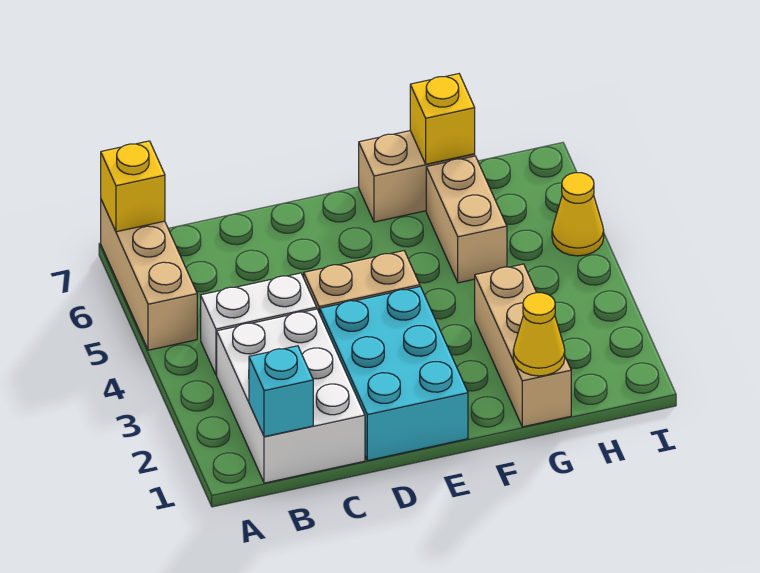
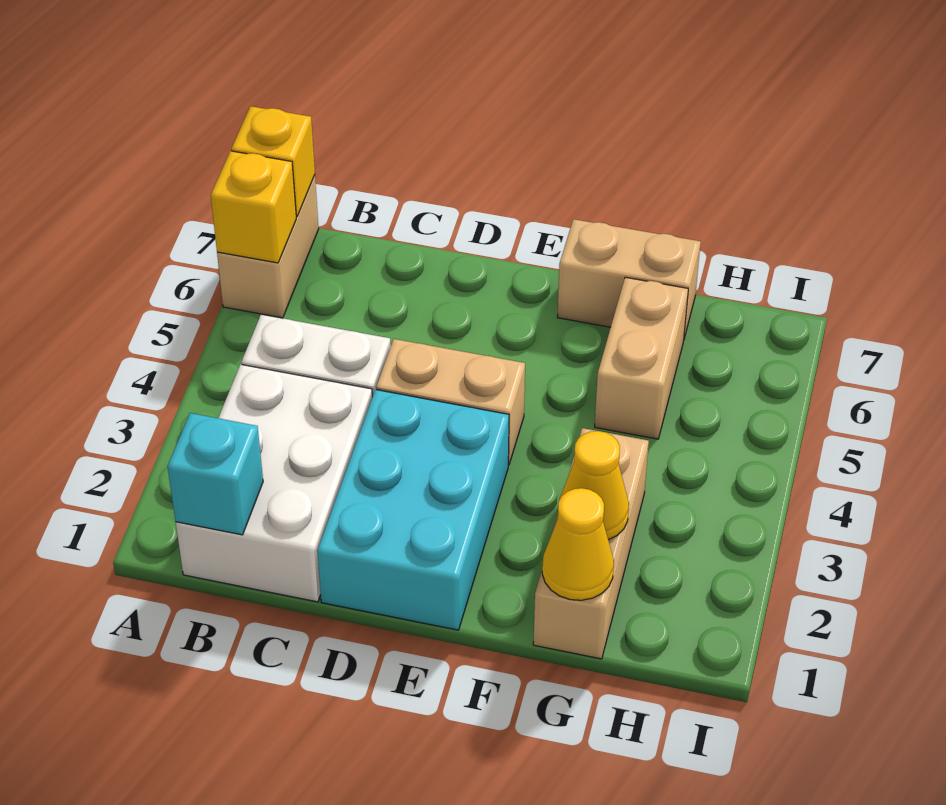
tan 1x3 brick [101,200,197,350] -> tan 1x2 brick [217,175,319,318]
yellow 1x1 brick [410,74,475,164] -> yellow 1x1 brick moved to [211,151,296,263]
yellow 1x1 cone [552,173,604,256] -> yellow 1x1 cone moved to [560,431,629,540]

